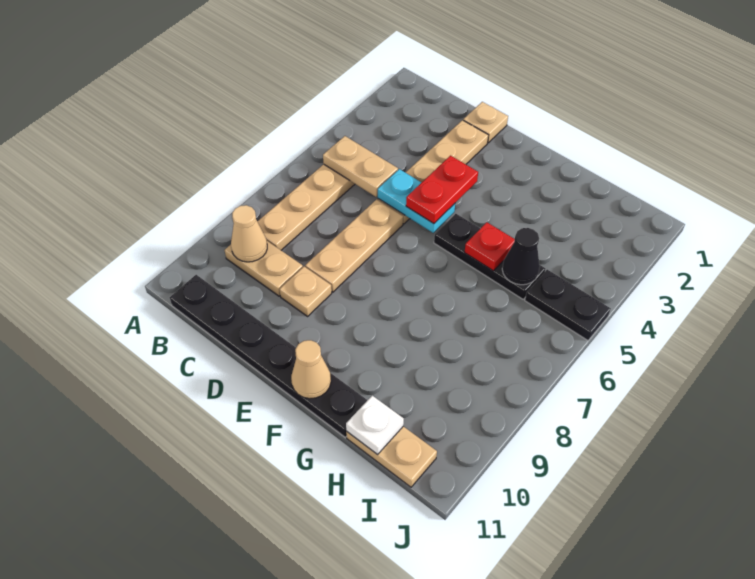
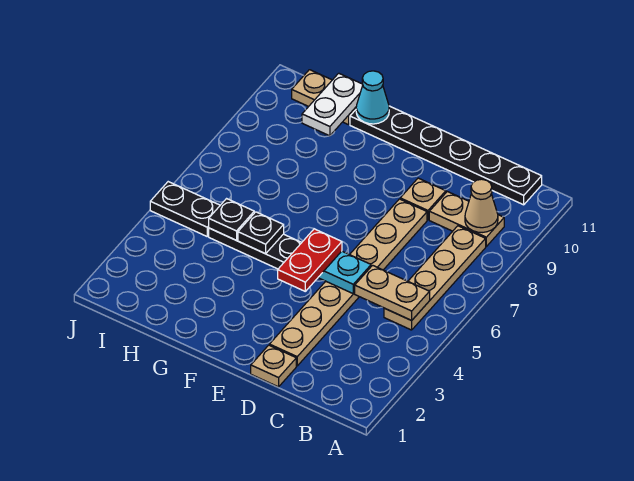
tan 1x1 cone [291,340,331,399] -> none
red 1x1 plate [465,222,515,271] -> black 1x1 plate [238,212,284,254]
none -> cyan 1x1 cone [356,71,389,124]
black 1x1 cone [502,228,540,285] -> black 1x1 plate [209,199,254,240]
white 1x1 plate [346,396,404,455] -> white 1x2 plate [302,73,363,136]

